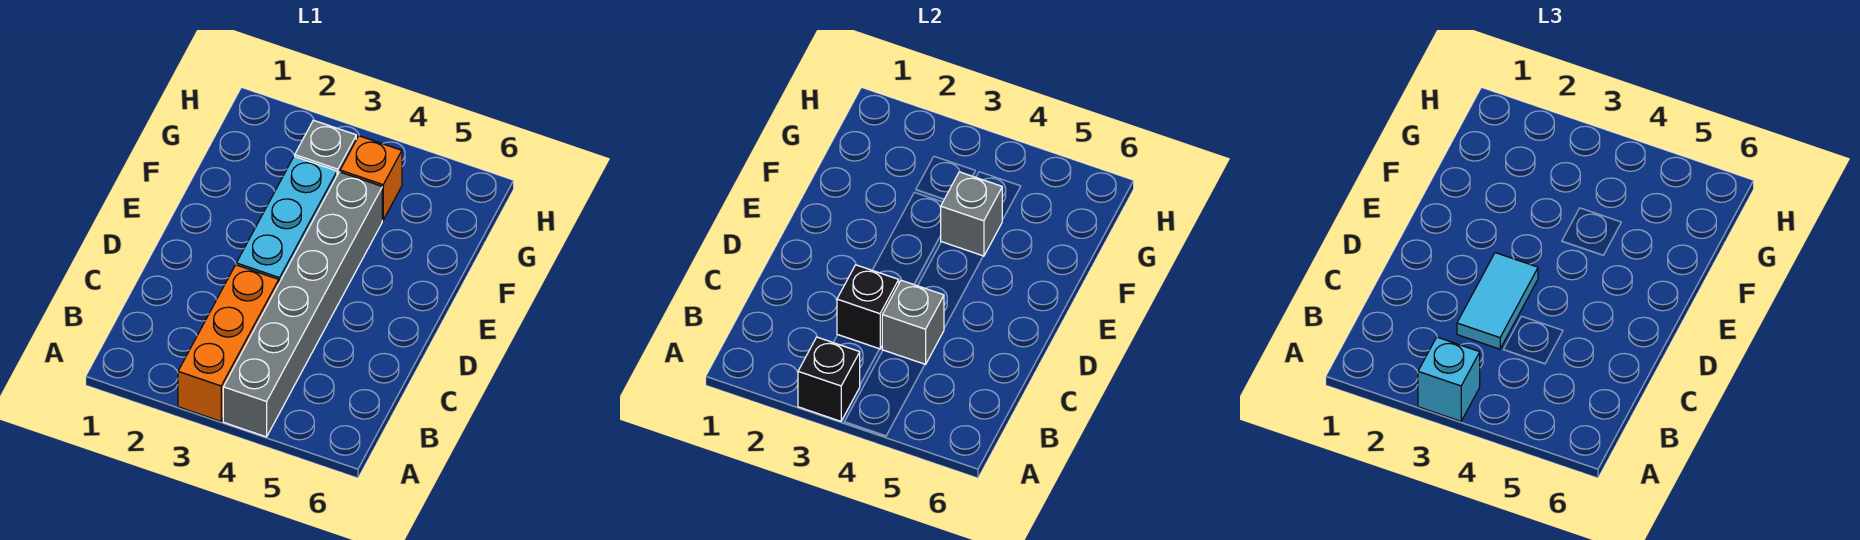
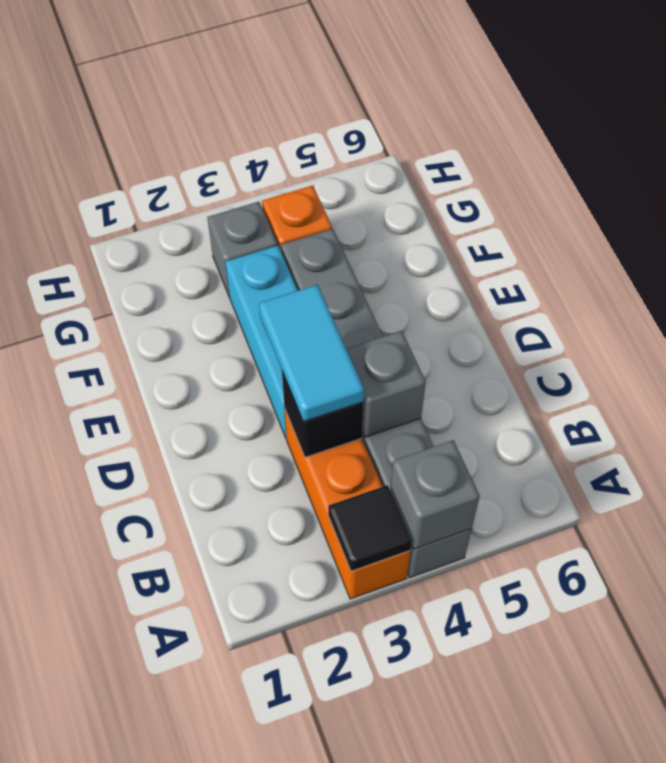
black 1x1 brick [798,337,860,421] -> black 1x1 tile [328,485,412,571]
cyan 1x1 brick [1418,337,1480,421] -> none
grey 1x1 brick [941,172,1002,256] -> grey 1x1 brick moved to [390,440,480,549]

